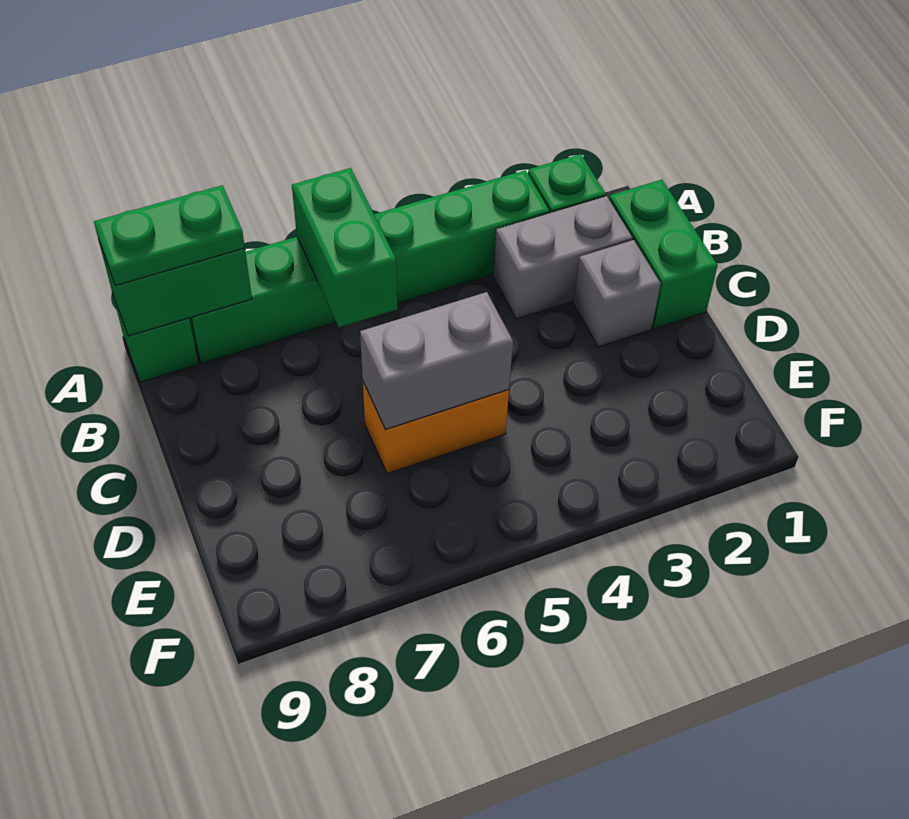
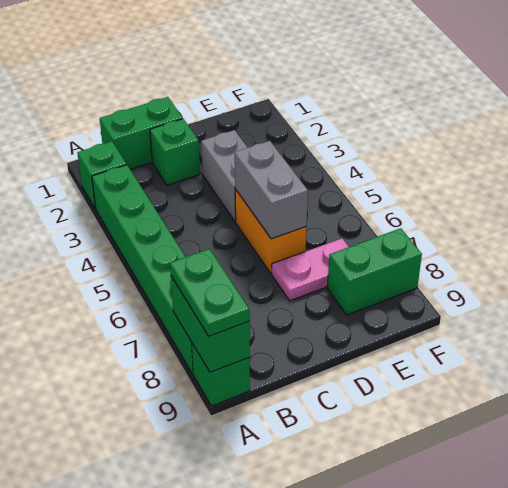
green 1x2 brick [292,168,397,327] -> green 1x2 brick moved to [327,228,422,315]
grey 1x2 brick [493,196,632,319] -> grey 1x2 brick moved to [201,130,248,221]
grey 1x1 brick [573,240,661,347] -> green 1x1 brick [150,119,200,185]
none -> pink 1x2 plate [272,238,349,301]

